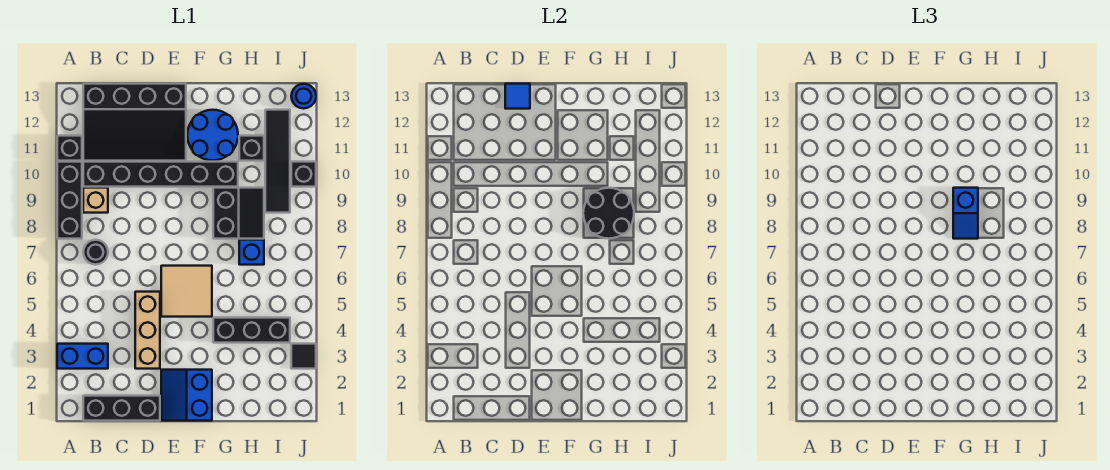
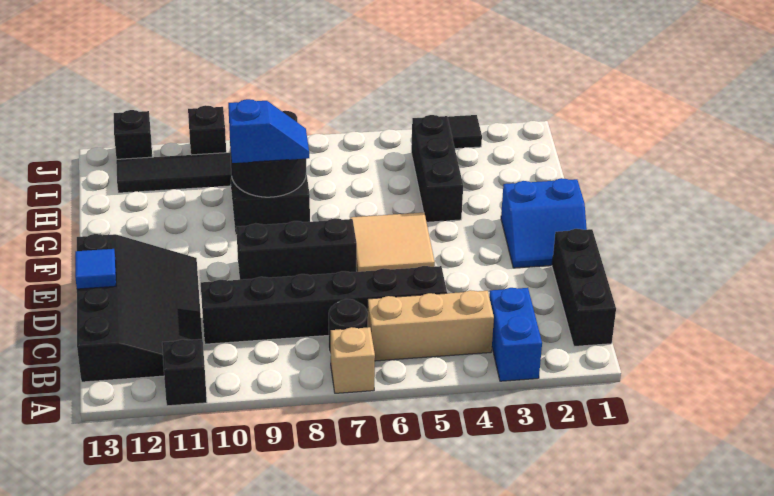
black 1x3 brick [57,162,82,239] -> black 1x3 brick moved to [236,218,357,280]
tan 1x1 brick [83,188,108,213] -> tan 1x1 brick moved to [331,327,375,393]
black 1x6 brick [83,162,238,187] -> black 1x6 brick turned to [201,266,447,344]
tan 1x3 brick [135,292,160,369] -> tan 1x3 brick moved to [368,290,494,361]
blue 2x2 round brick [187,110,238,161] -> none
blue 1x1 brick [239,240,264,265] -> none
black 1x1 brick [239,136,264,161] -> black 1x1 brick moved to [114,110,152,159]
blue 1x1 round brick [291,84,316,109] -> none

